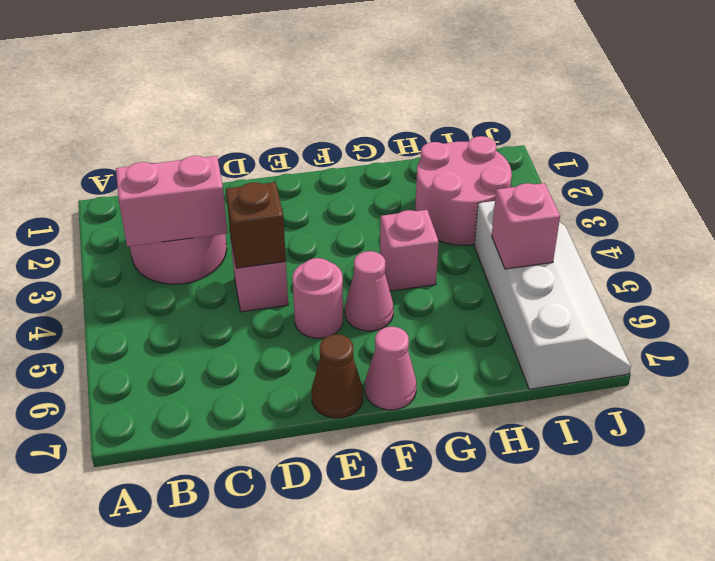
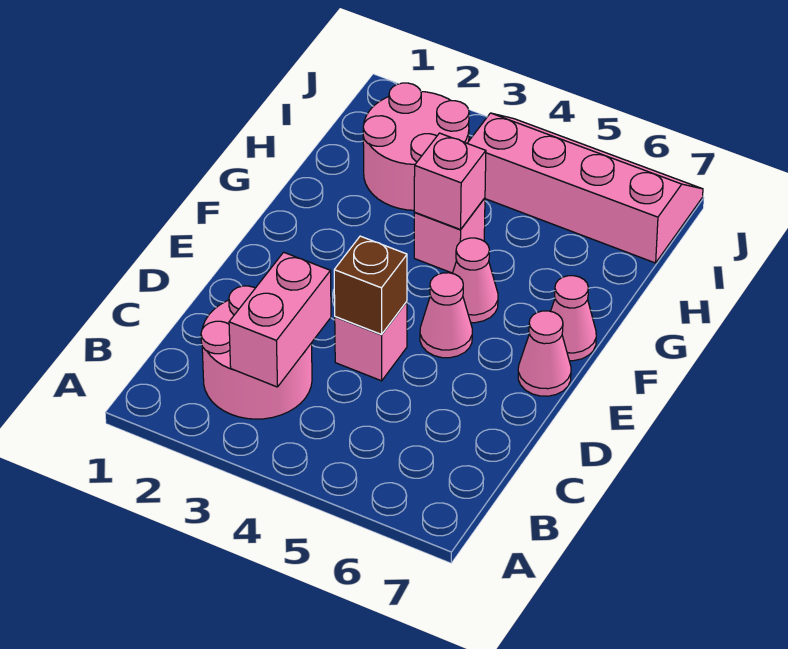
pink 1x1 round brick [293,258,343,338] -> pink 1x1 cone [420,273,472,358]
brown 1x1 cone [312,334,363,418] -> pink 1x1 cone [518,311,571,396]
white 2x4 slope [474,201,631,389] -> pink 2x4 slope [467,113,703,263]
pink 1x1 brick [492,183,560,269] -> pink 1x1 brick moved to [414,133,486,230]

